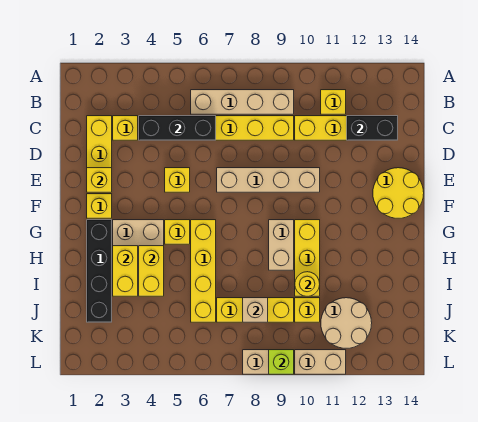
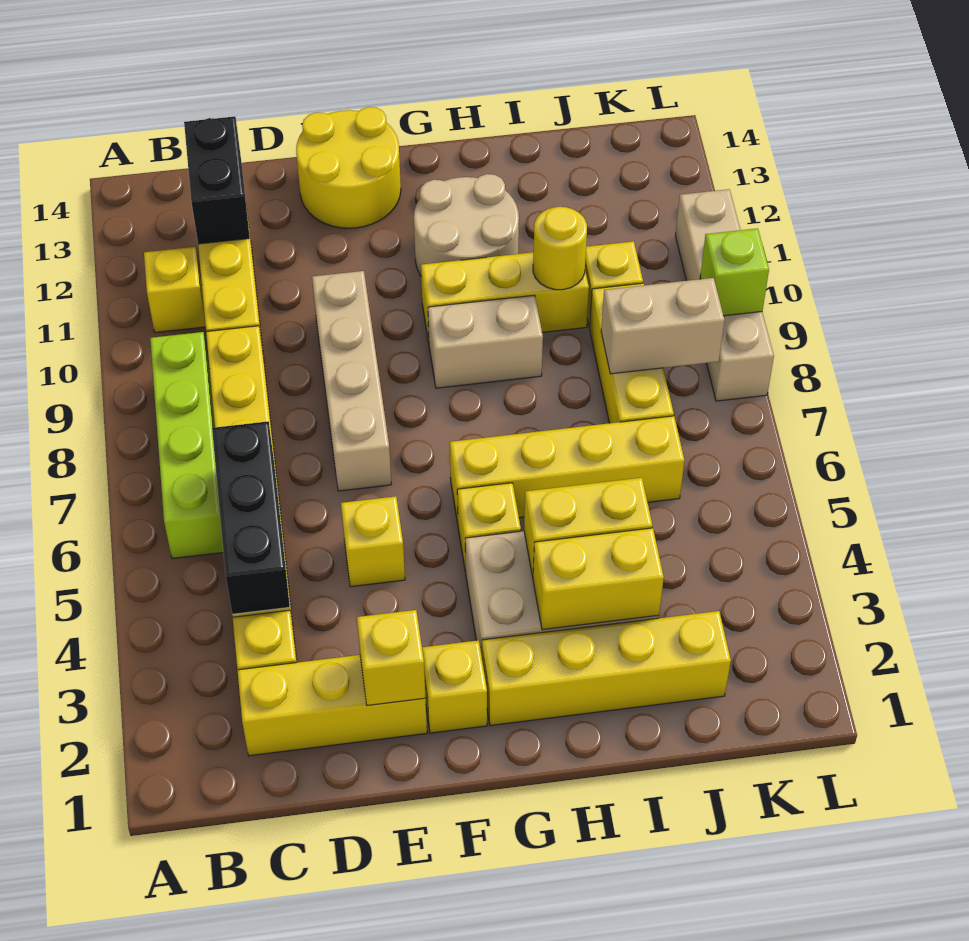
tan 1x4 brick [191,90,294,114] -> lime 1x4 brick [150,332,223,559]
black 1x4 brick [87,220,112,322] -> yellow 1x4 brick [482,611,731,726]
tan 1x1 brick [243,298,268,322] -> tan 1x2 brick [601,278,725,374]
tan 2x2 round brick [321,298,372,348] -> tan 2x2 round brick moved to [414,174,519,276]

